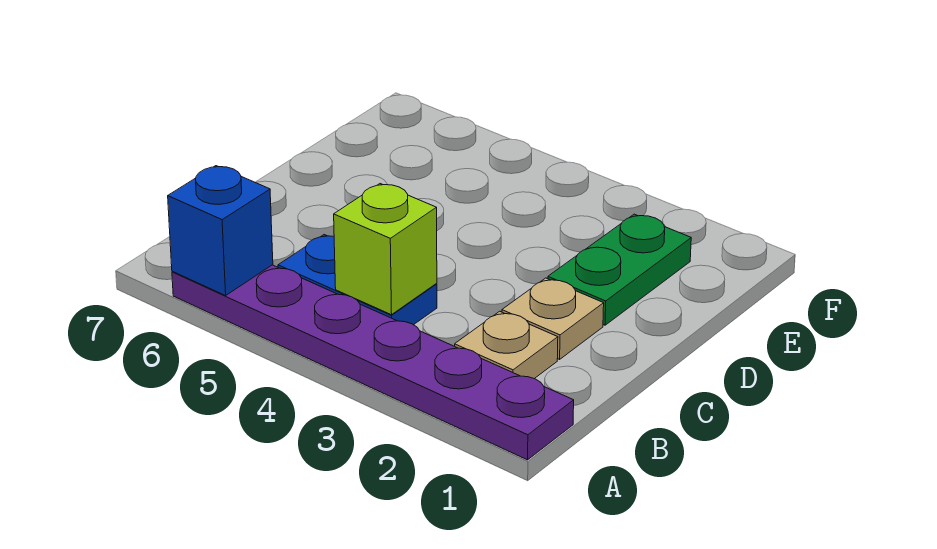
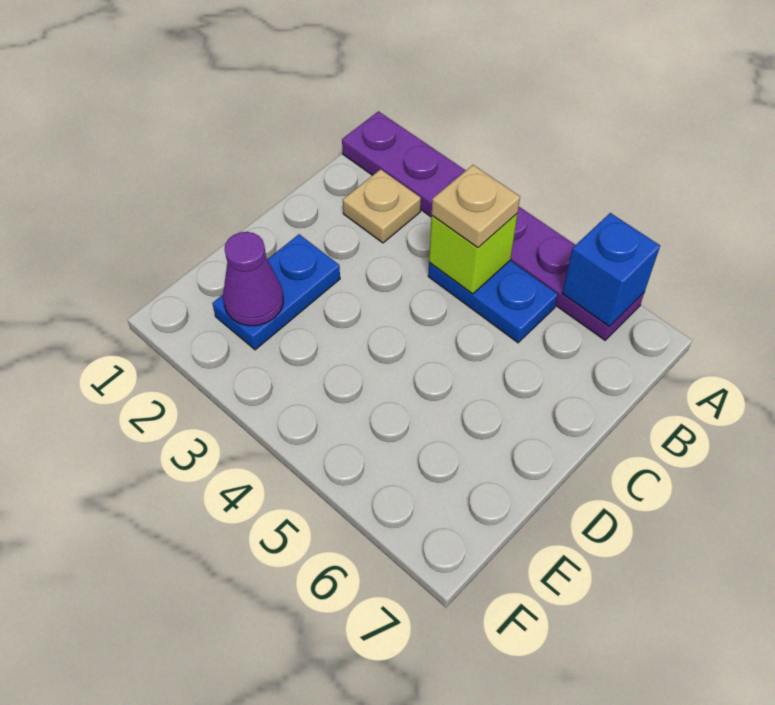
tan 1x1 plate [502,278,604,359] -> tan 1x1 plate moved to [432,165,520,248]
green 1x2 plate [548,214,691,325] -> blue 1x2 plate [212,234,340,350]
none -> purple 1x1 cone [223,232,283,326]

